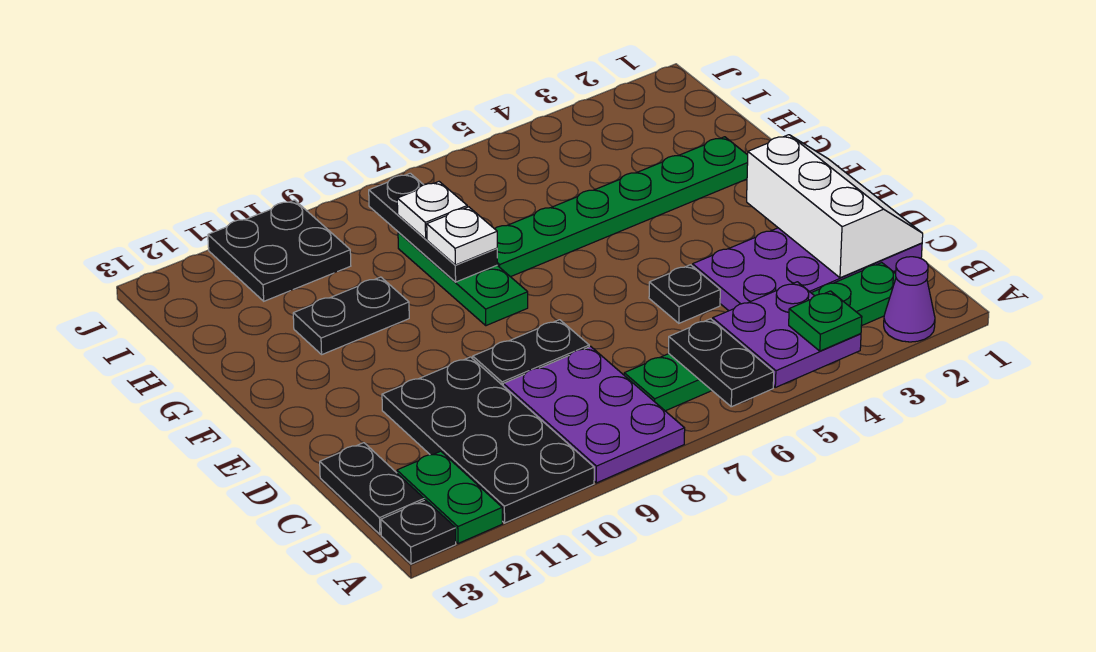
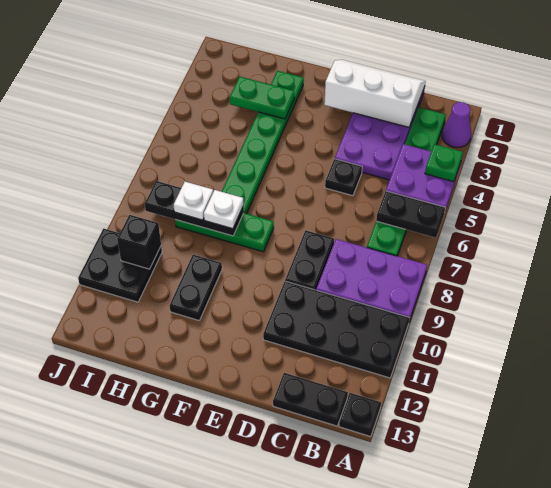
green 1x2 plate [397,451,502,543] -> green 1x2 plate moved to [230,76,294,119]
none -> black 1x1 brick [117,215,161,269]

